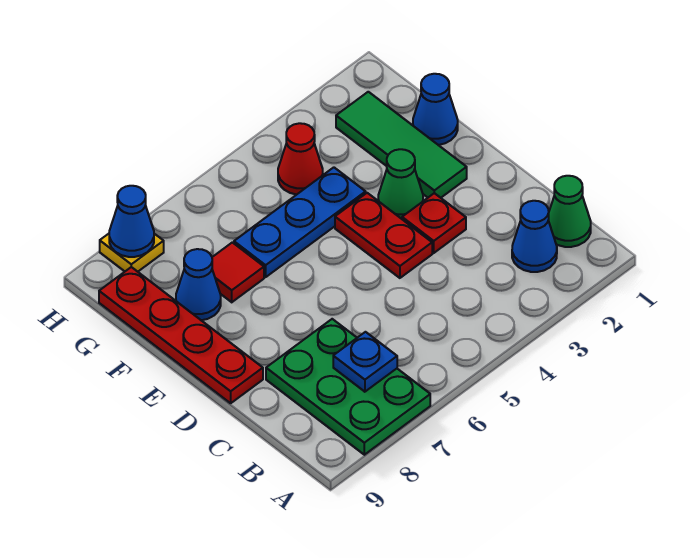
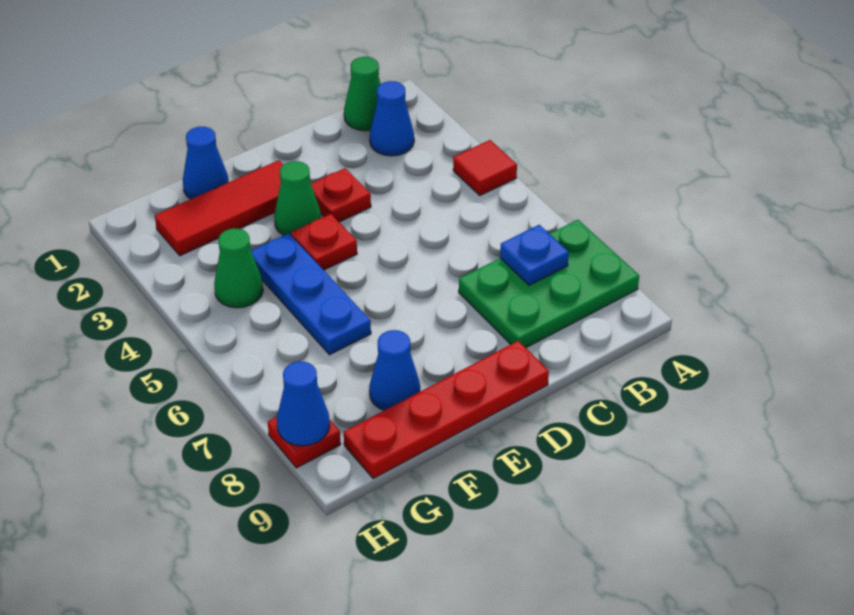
red 1x2 plate [335,193,432,278] -> red 1x1 plate [291,214,357,270]
green 1x3 tile [336,92,467,198] -> red 1x3 tile [155,160,283,256]
red 1x1 tile [212,242,264,302] -> red 1x1 tile moved to [453,140,517,195]
red 1x1 cone [278,123,323,195] -> green 1x1 cone [214,229,263,308]
yellow 1x1 plate [100,234,164,272] -> red 1x1 plate [268,417,341,468]

